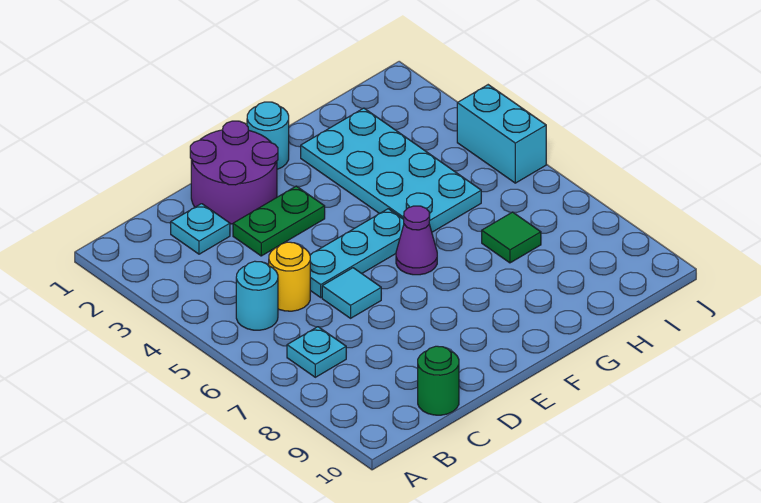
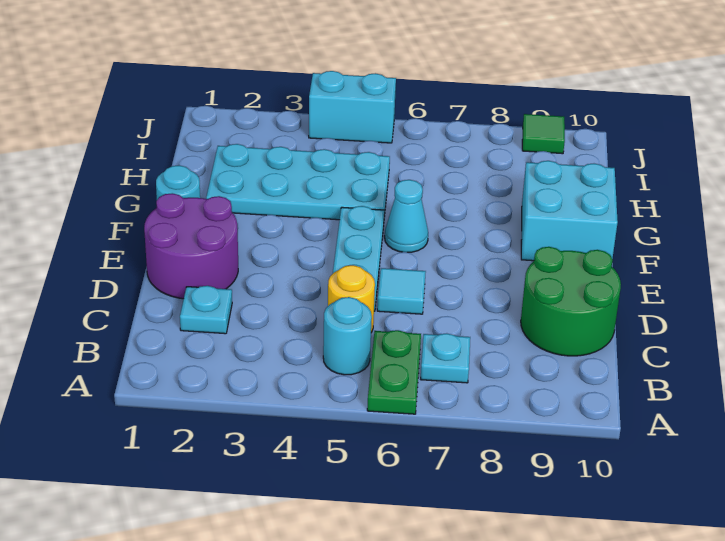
green 1x1 round brick [418,346,459,415] -> green 2x2 round brick [521,247,621,356]
green 1x2 plate [233,186,325,256] -> green 1x2 plate moved to [367,330,421,414]
purple 1x1 cone [396,206,437,275] -> cyan 1x1 cone [385,180,428,252]
none -> cyan 2x2 brick [521,161,618,261]
green 1x1 tile [482,212,541,263] -> green 1x1 tile moved to [522,114,565,154]

